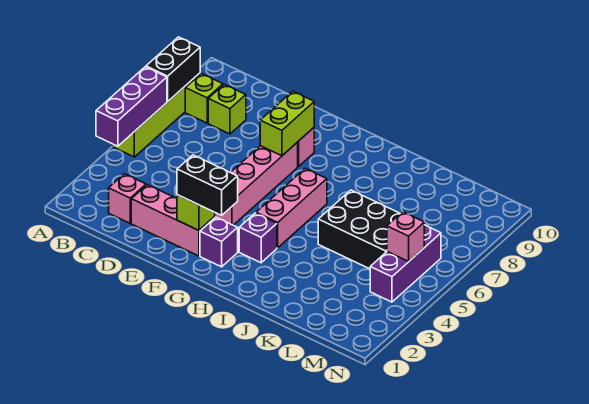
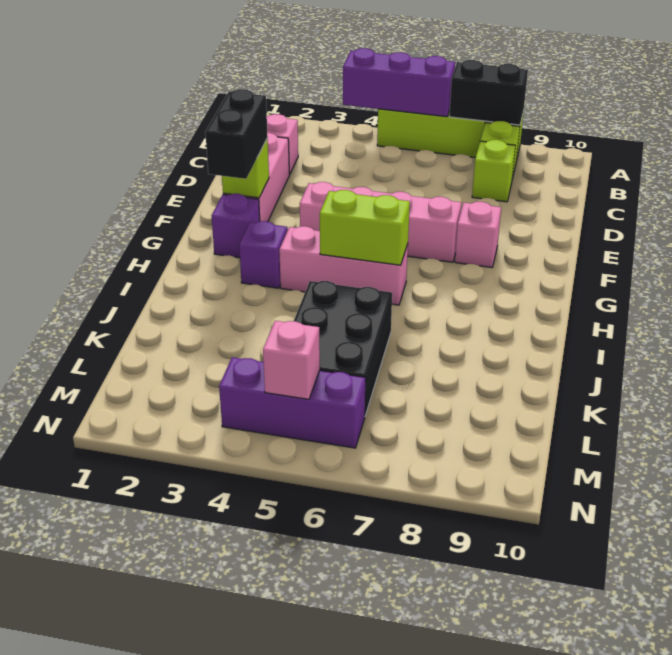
lime 1x2 brick [260,91,314,156] -> lime 1x2 brick moved to [320,190,410,265]

